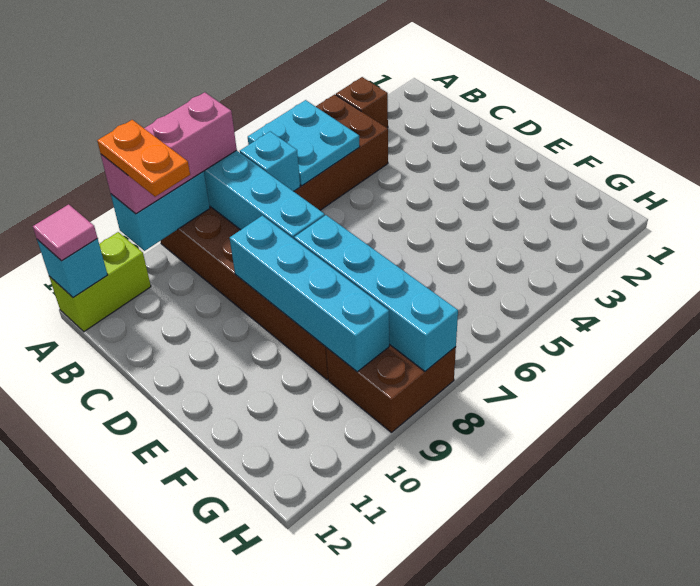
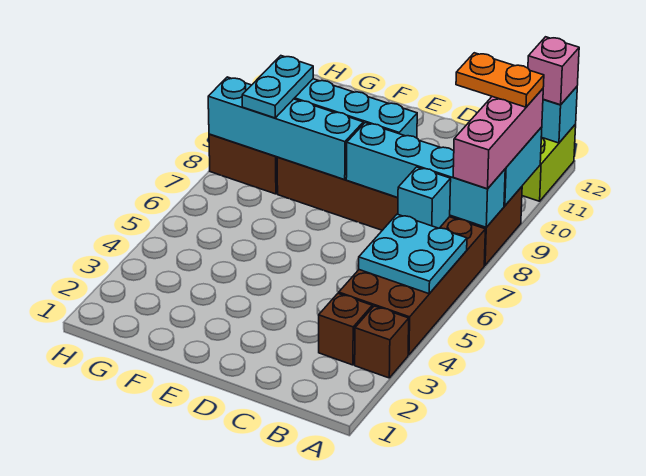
pink 1x1 tile [33,204,97,261] -> pink 1x1 brick [528,37,579,105]
none -> brown 1x1 brick [319,293,372,365]
none -> cyan 1x2 plate [242,56,313,118]

